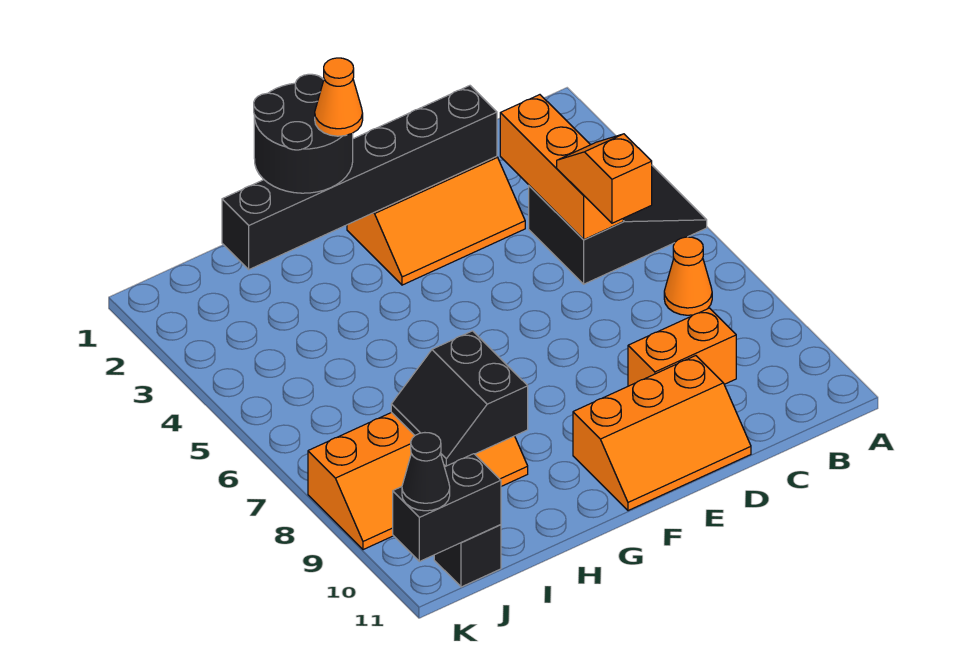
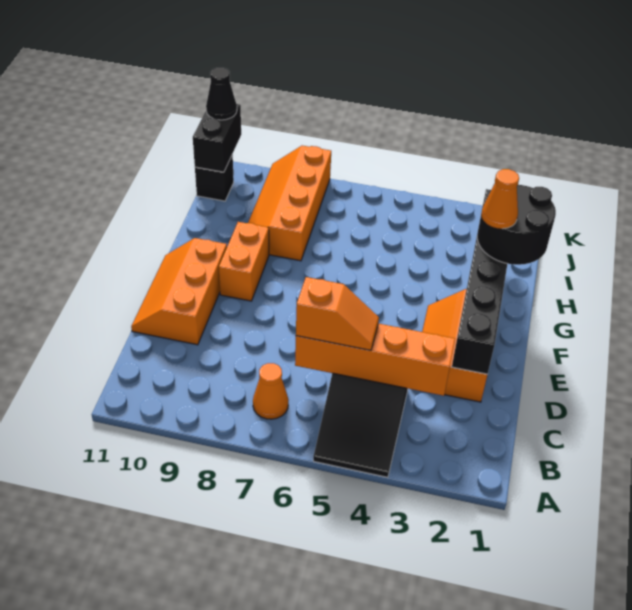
orange 1x3 brick [500,95,623,240] -> orange 1x4 brick [295,324,455,396]
orange 1x2 brick [628,308,736,386] -> orange 1x2 brick moved to [219,222,269,301]
black 2x2 slope [391,331,528,466] -> none

